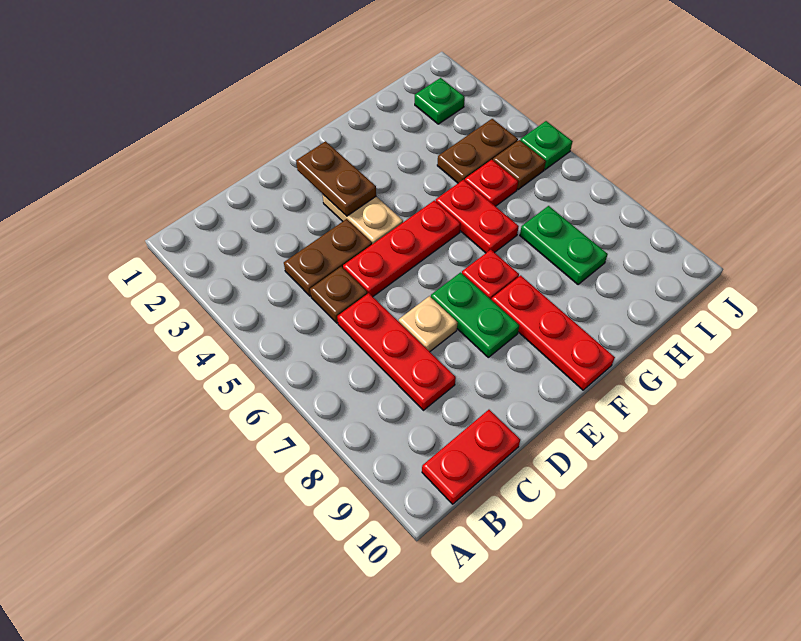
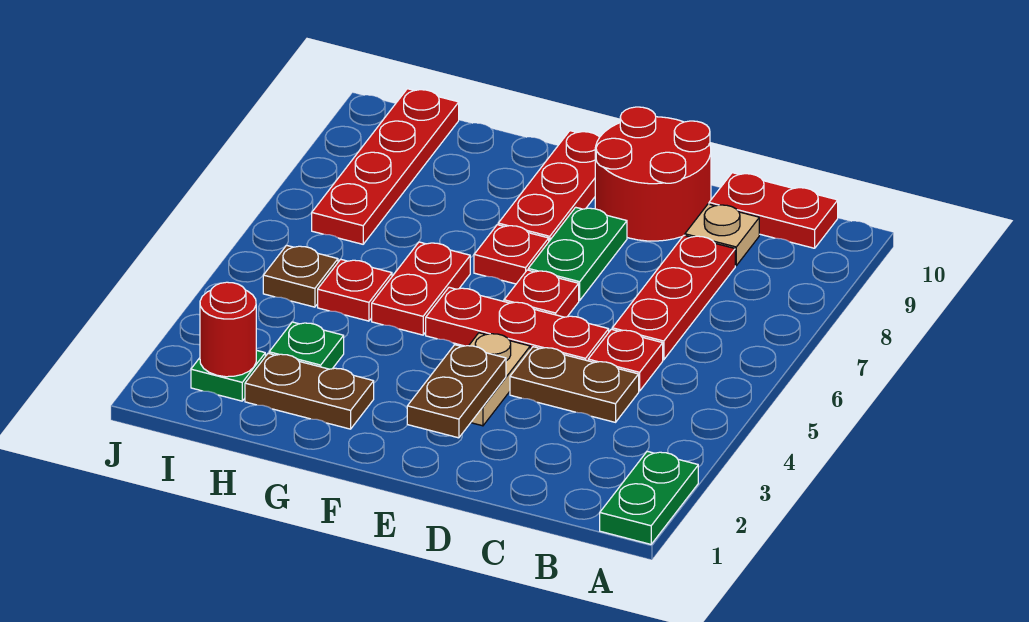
brown 1x1 plate [310,267,367,323] -> red 1x1 plate [588,329,663,391]
tan 1x1 plate [399,296,457,352] -> tan 1x1 plate moved to [685,204,759,266]
none -> red 2x2 round brick [595,107,711,241]
none -> red 1x1 plate [504,270,579,317]
brown 1x2 plate [437,119,518,183] -> brown 1x2 plate moved to [245,353,374,429]
green 1x2 plate [520,206,608,285] -> green 1x2 plate moved to [600,451,698,544]
none -> red 1x1 round brick [200,282,256,377]
none -> red 1x4 plate [312,89,459,244]
green 1x1 plate [520,121,573,170] -> green 1x1 plate moved to [269,322,344,369]

